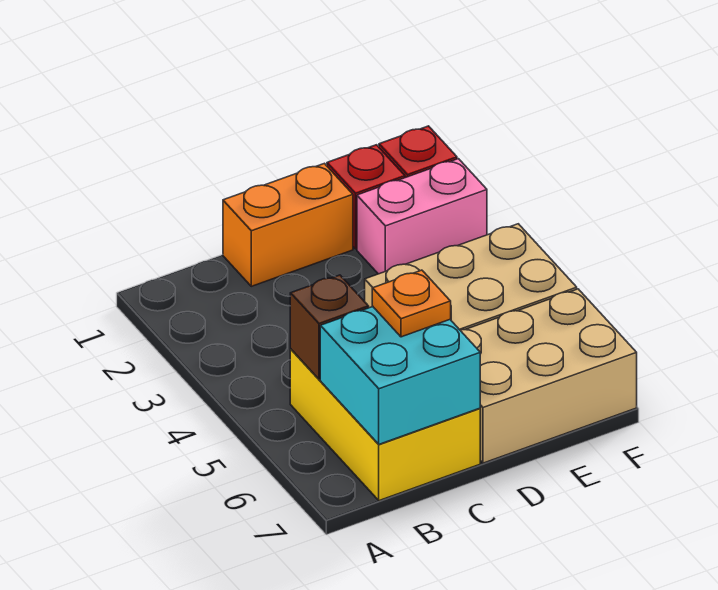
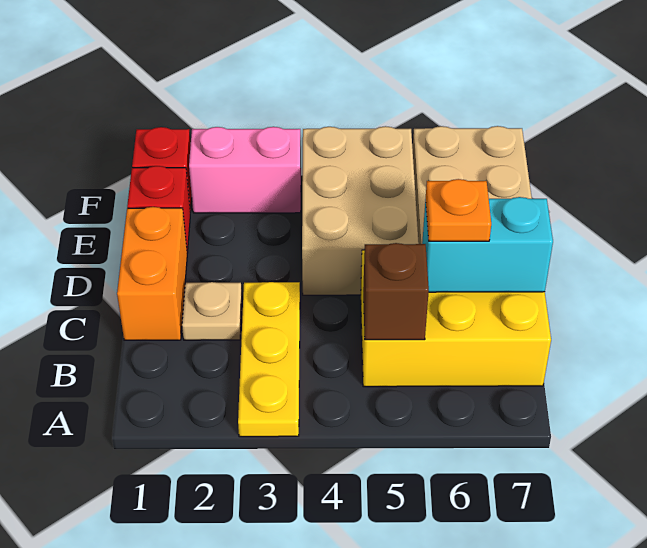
none -> yellow 1x3 plate [238,282,300,437]
cyan 2x2 brick [320,307,480,444] -> cyan 1x2 brick [422,197,553,292]
none -> tan 1x1 plate [182,282,242,340]
pink 1x2 brick [357,159,487,274] -> pink 1x2 brick turned to [189,127,301,213]

